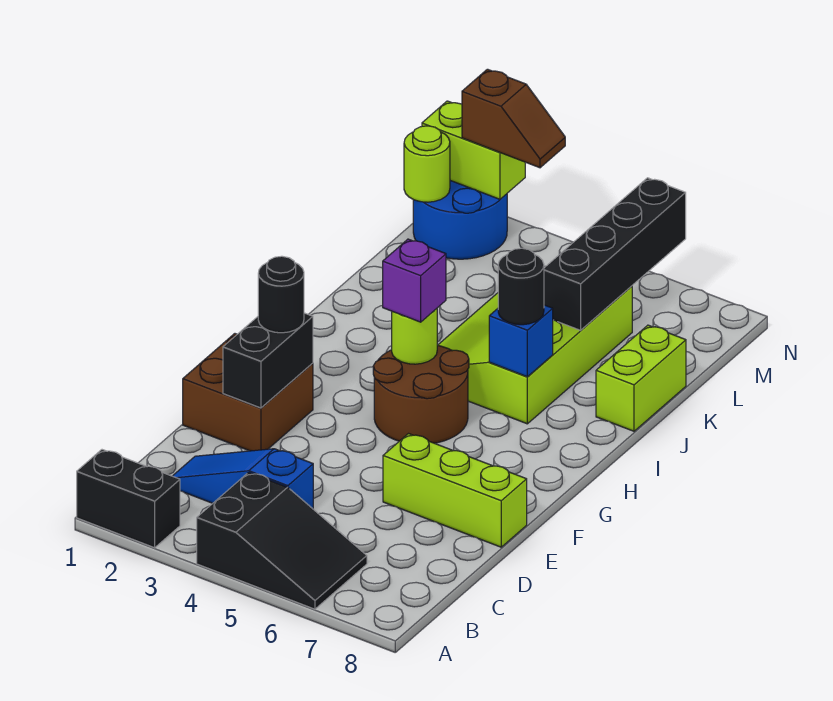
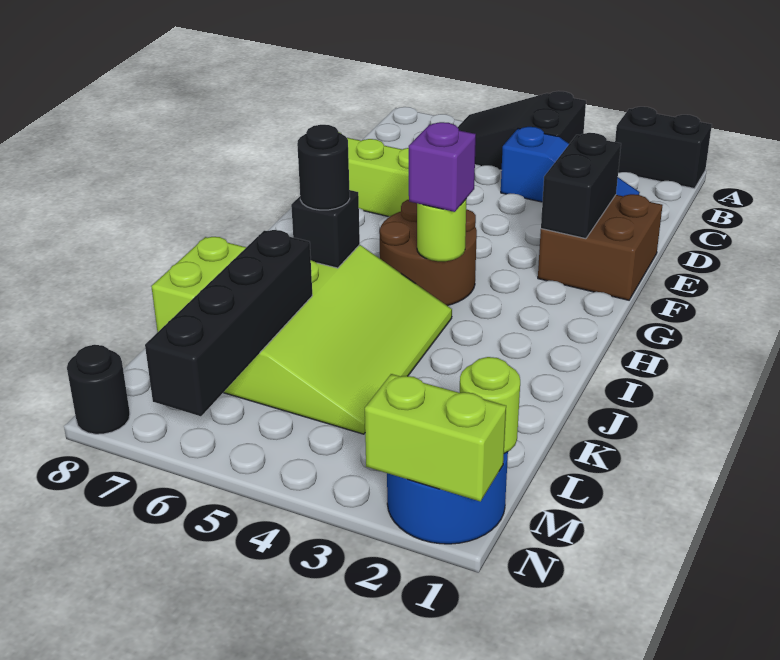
black 1x1 round brick [258,256,304,333] -> black 1x1 round brick moved to [67,345,130,434]
blue 1x1 brick [489,305,553,377] -> black 1x1 brick [291,190,360,268]
brown 1x2 slope [462,69,565,168] -> none

